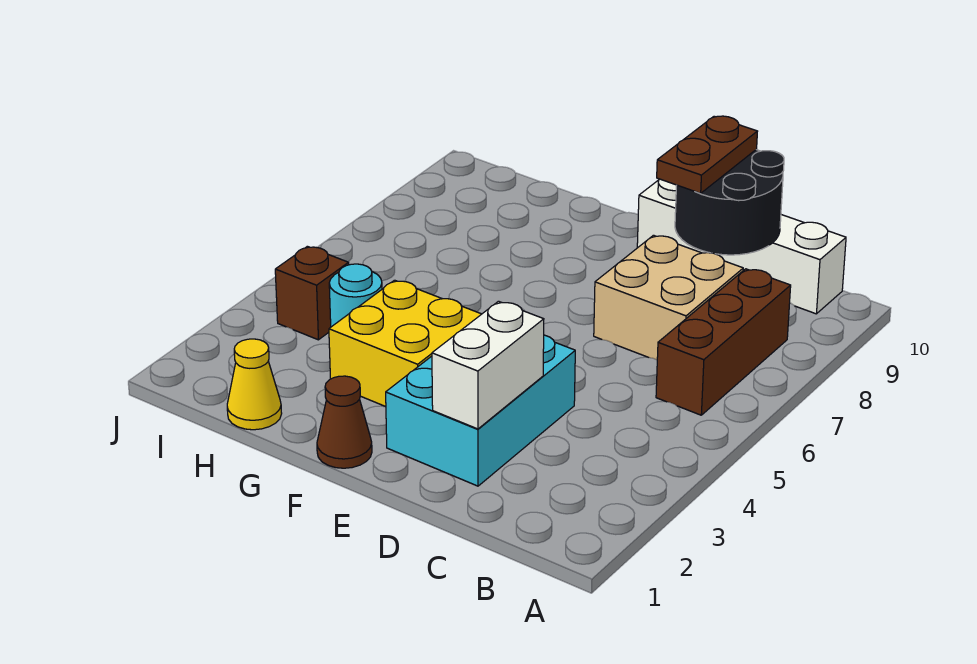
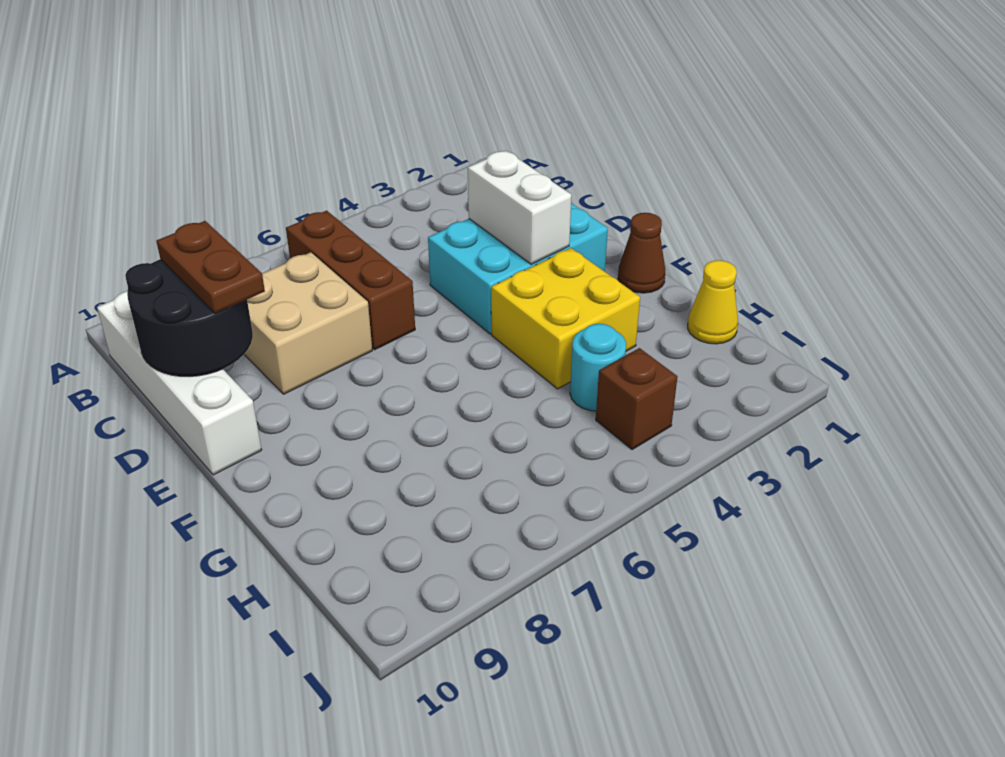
brown 1x3 brick [656,269,791,415] -> brown 1x3 brick turned to [286,211,415,350]
white 1x2 brick [432,301,544,429] -> white 1x2 brick turned to [468,151,571,264]
brown 1x2 plate [657,116,758,193] -> brown 1x2 plate turned to [156,221,265,313]

